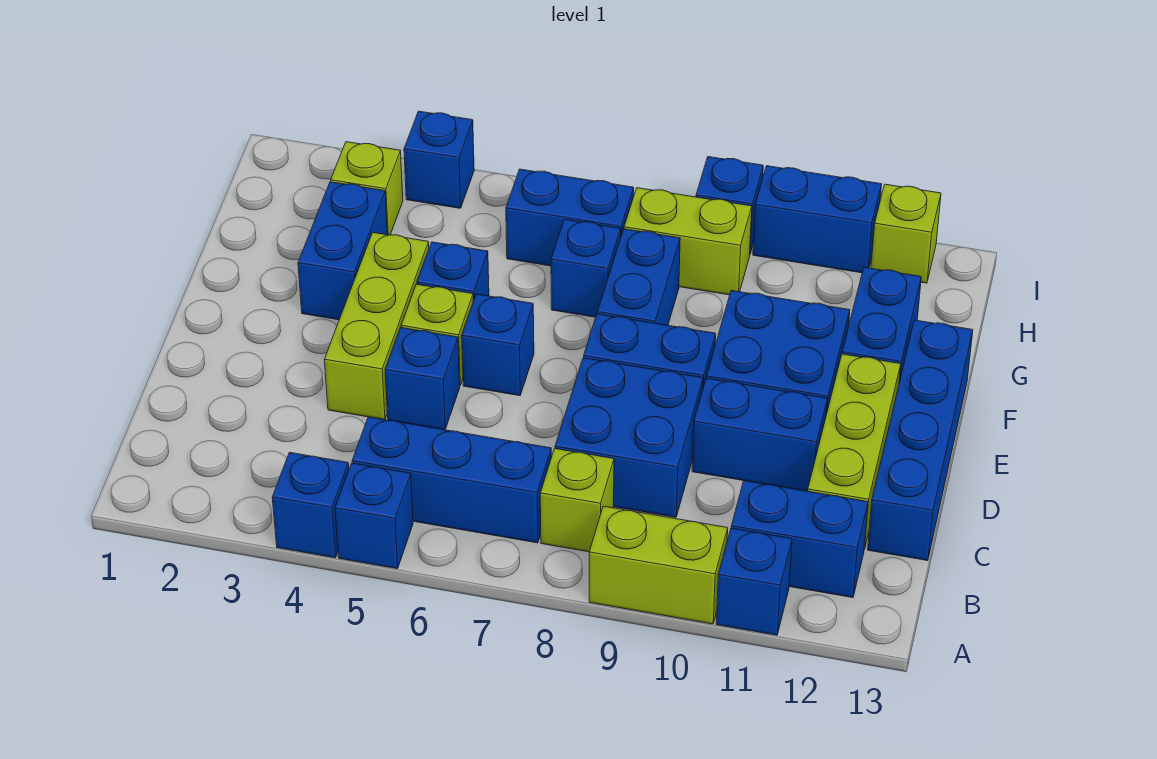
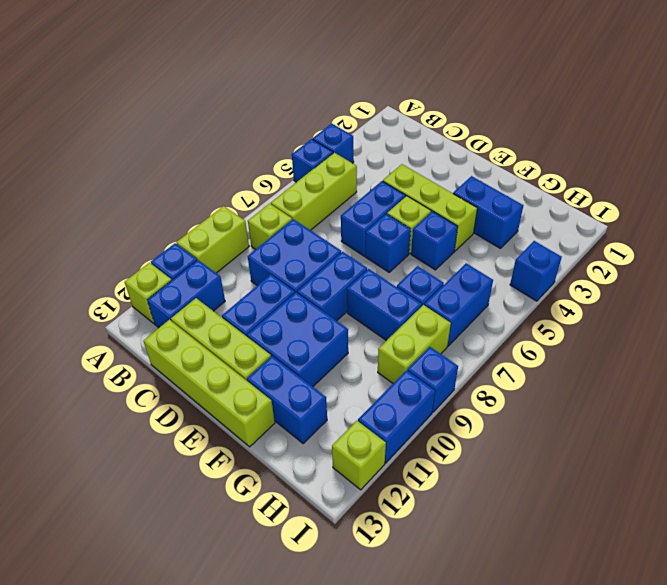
blue 1x3 brick [352,417,551,543] -> lime 1x3 brick [271,153,357,230]
blue 1x4 brick [868,320,973,561] -> lime 1x4 brick [143,320,275,447]
blue 1x1 brick [385,328,460,430] -> blue 1x2 brick [341,181,406,256]
lime 1x1 brick [331,142,403,235] -> lime 1x1 brick moved to [125,263,172,323]

